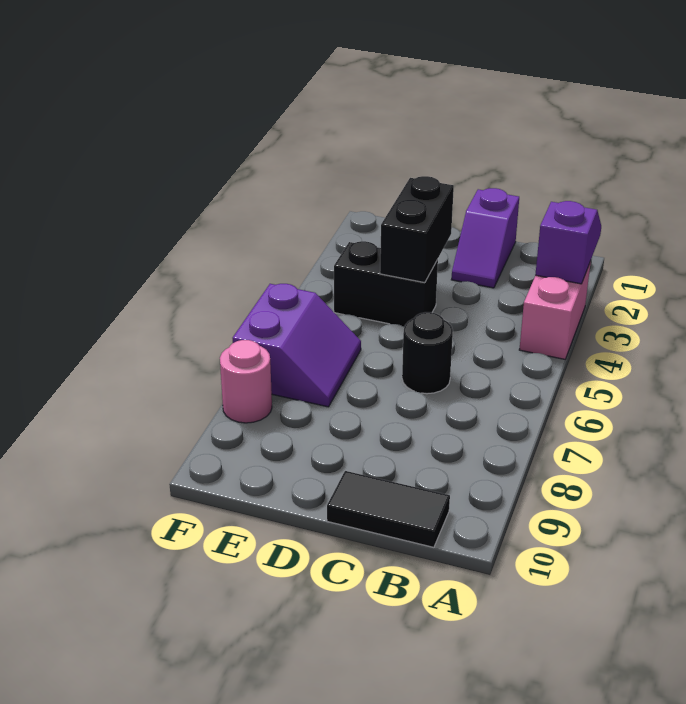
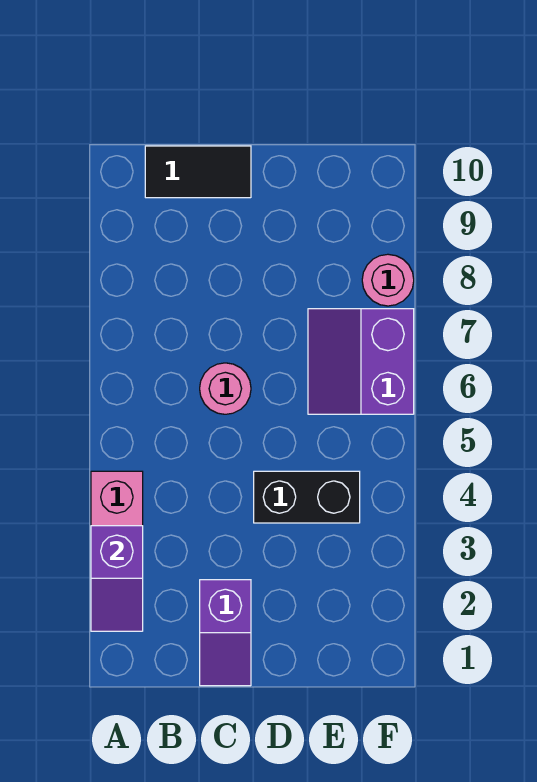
purple 1x2 slope [451,188,519,288] -> purple 1x2 slope turned to [200,580,251,686]
black 1x1 round brick [402,312,453,394] -> pink 1x1 round brick [200,363,251,414]
black 1x2 brick [380,176,454,283] -> none

